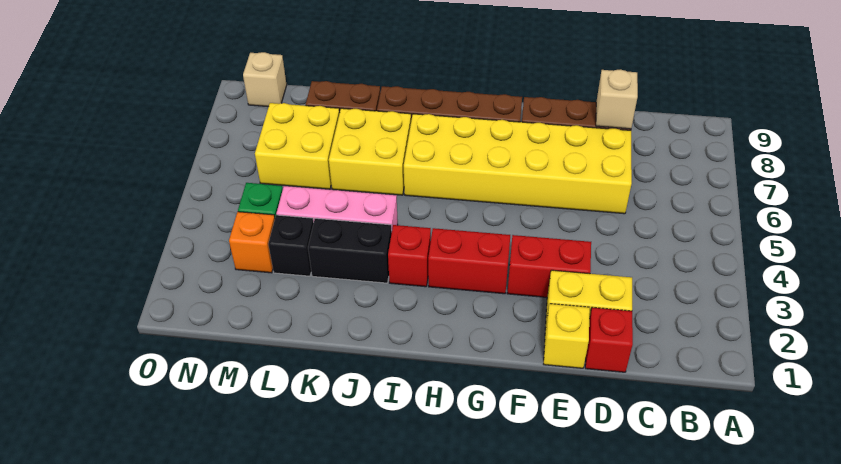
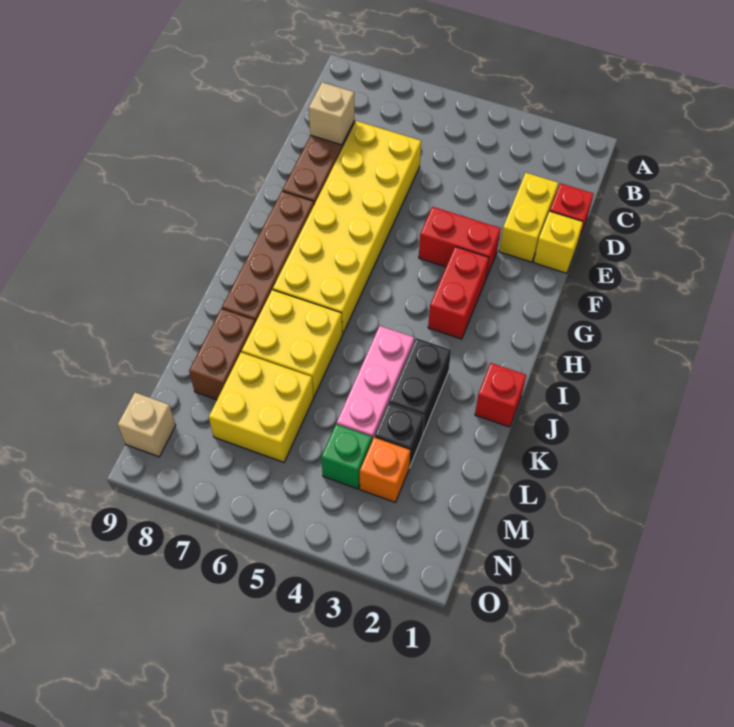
red 1x2 brick [507,235,591,297] -> red 1x2 brick turned to [419,207,501,278]
red 1x1 brick [388,225,431,287] -> red 1x1 brick moved to [475,363,526,427]

